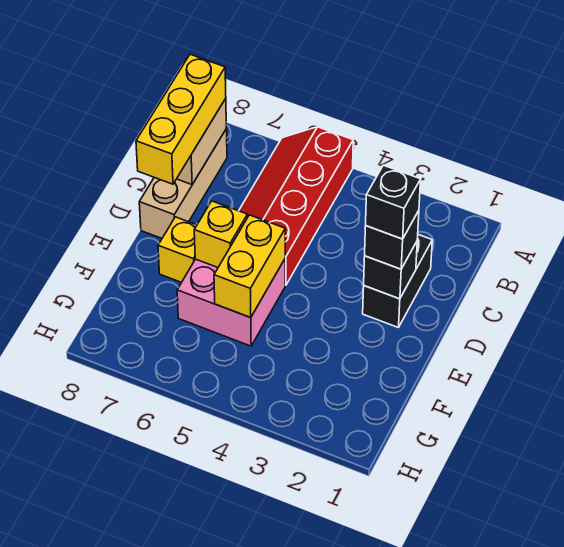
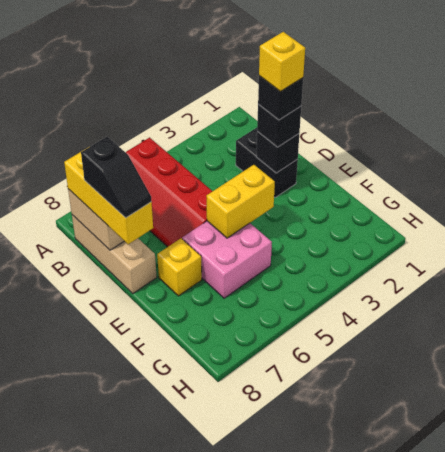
none -> black 1x2 slope [81,137,151,218]
yellow 1x2 brick [214,215,285,318] -> yellow 1x2 brick turned to [207,165,275,238]
yellow 1x1 brick [194,201,247,267] -> yellow 1x1 brick moved to [259,32,305,92]

